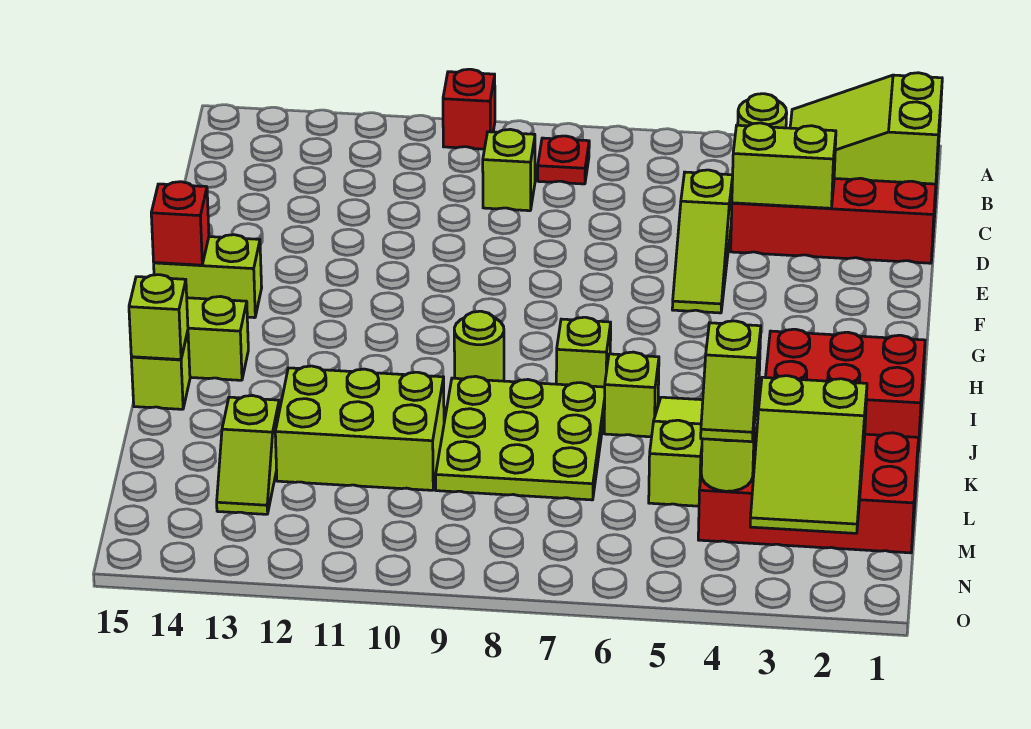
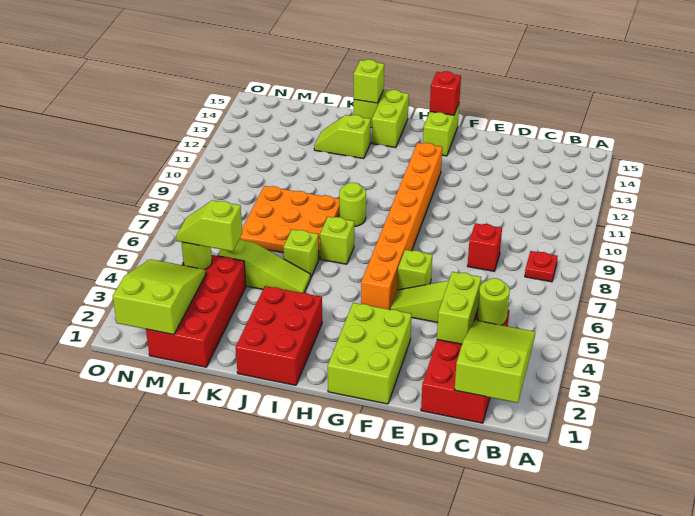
red 1x1 brick [443,69,495,149] -> red 1x1 brick moved to [468,223,502,271]
lime 1x1 brick [483,129,535,211] -> lime 1x1 brick moved to [397,250,432,290]
none -> orange 1x8 brick [361,143,442,309]
lime 3x3 plate [436,376,605,500] -> orange 3x3 plate [240,186,339,258]
lime 2x3 brick [275,366,444,490] -> lime 2x3 brick moved to [328,303,412,404]
lime 2x3 slope [750,376,867,533] -> lime 2x3 slope turned to [113,259,206,335]
lime 1x2 slope [217,395,279,514] -> lime 1x2 slope moved to [314,115,371,159]

